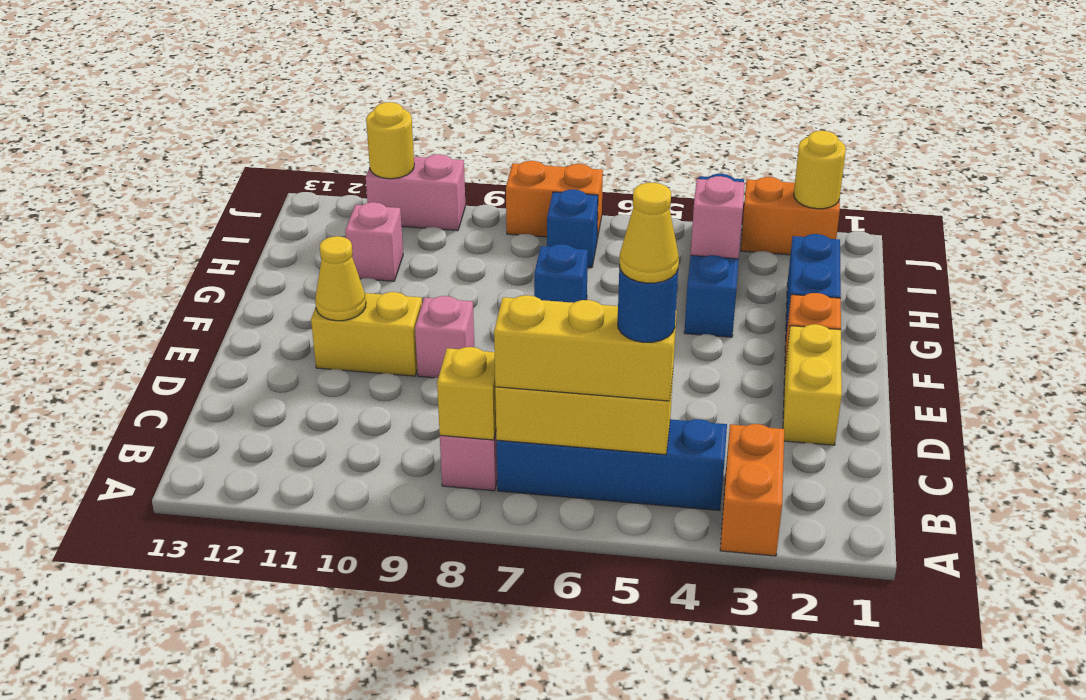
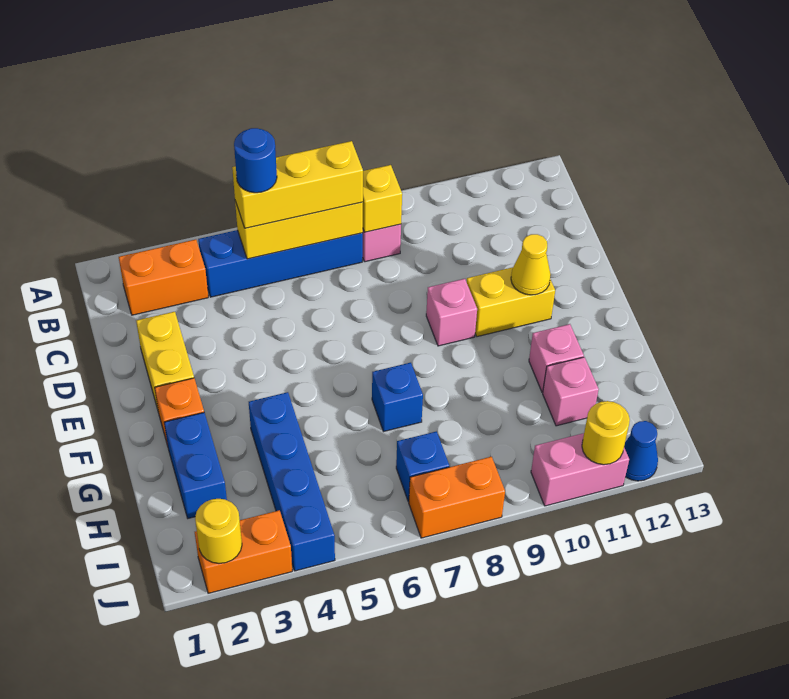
orange 1x2 brick [720,424,784,556] -> orange 1x2 brick turned to [119,239,208,315]
yellow 1x1 cone [619,183,679,283] -> none
pink 1x1 brick [691,176,745,259] -> pink 1x1 brick moved to [529,324,584,392]
none -> blue 1x1 cone [624,421,658,481]

